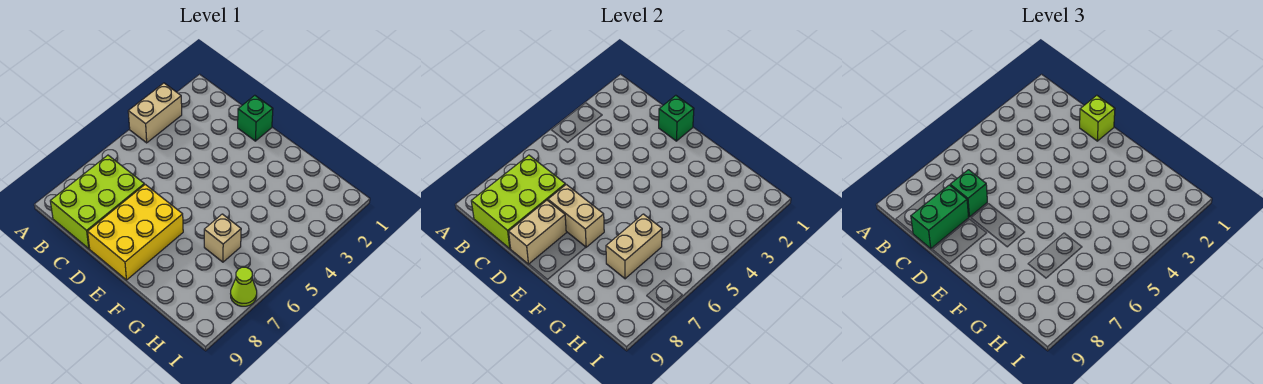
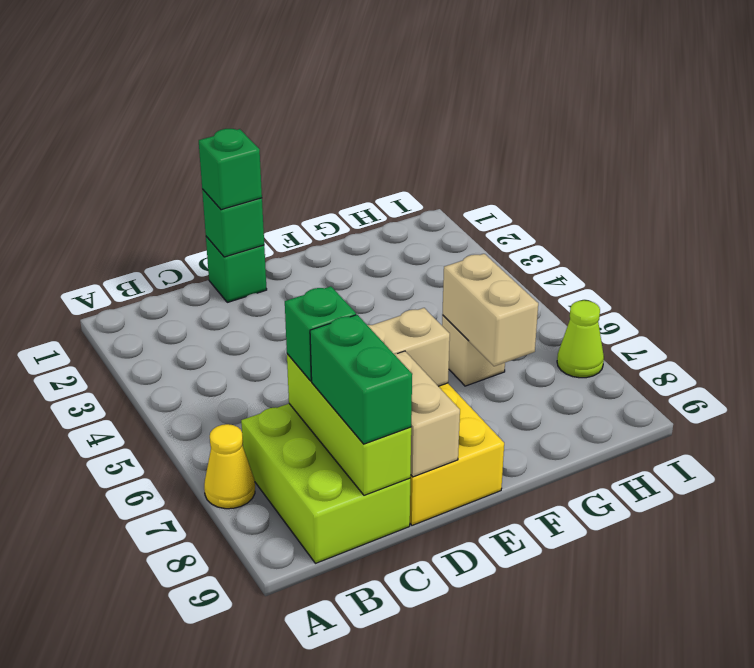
tan 1x2 brick [128,83,182,143] -> none
none -> yellow 1x1 cone [204,424,255,509]
lime 2x3 brick [471,155,565,249] -> lime 1x3 brick [287,354,411,495]
lime 1x1 brick [1080,95,1115,141] -> green 1x1 brick [199,129,262,210]

